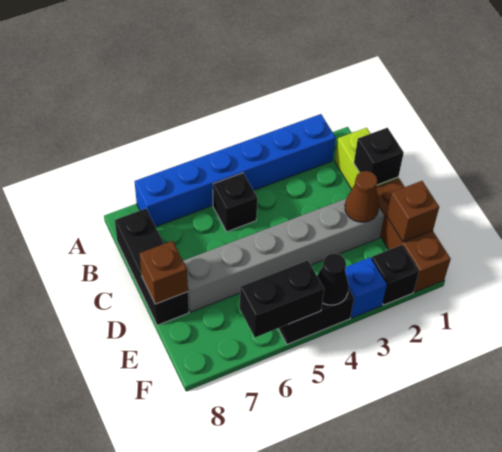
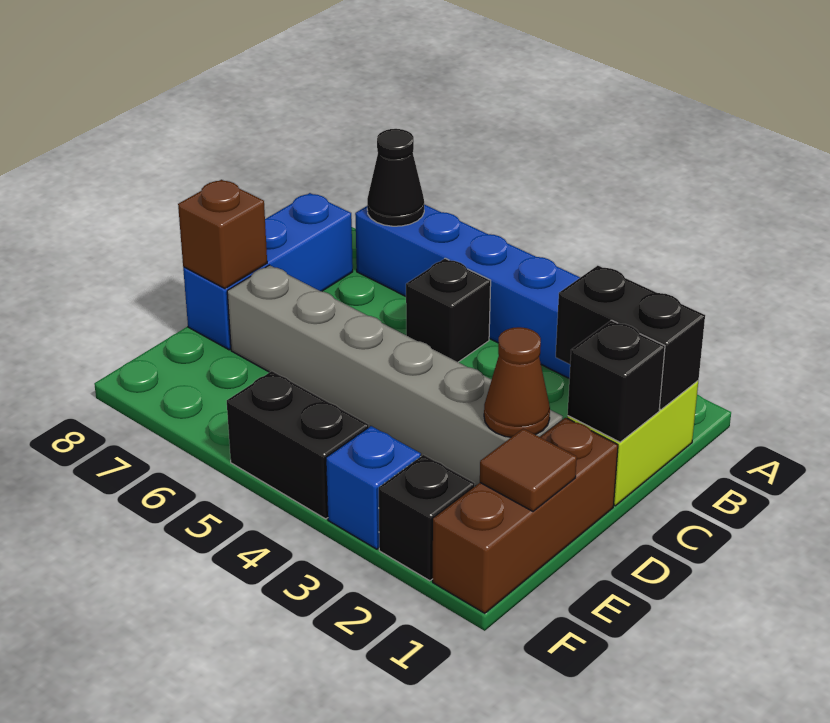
black 1x3 brick [115,209,189,325] -> blue 1x3 brick [183,193,353,350]
brown 1x1 brick [387,181,439,242] -> brown 1x1 tile [480,429,577,511]
black 1x1 cone [317,253,349,305] -> black 1x1 cone moved to [367,129,424,226]
black 1x2 brick [240,260,324,337] -> black 1x2 brick moved to [556,266,705,410]

